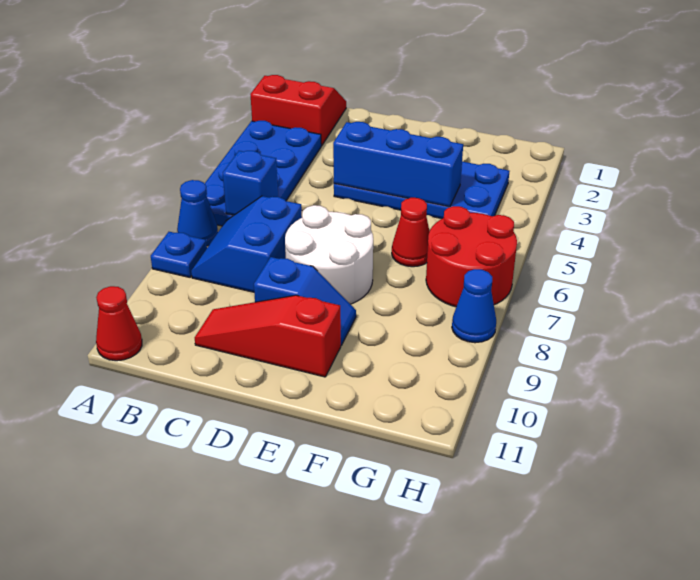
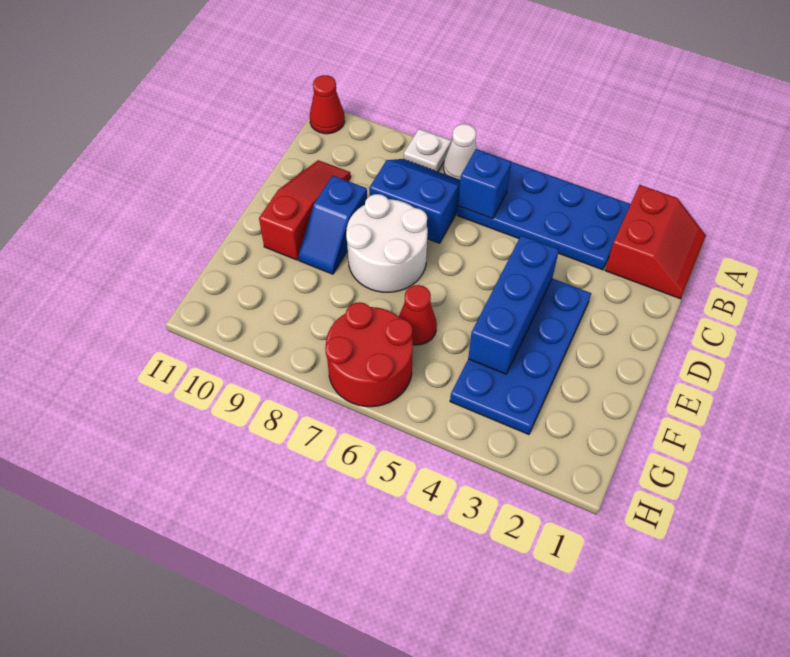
blue 1x1 cone [177,180,218,246] -> white 1x1 cone [444,124,477,179]
blue 1x1 plate [151,232,207,277] -> white 1x1 plate [404,129,451,171]
blue 1x1 cone [452,269,496,343] -> none

